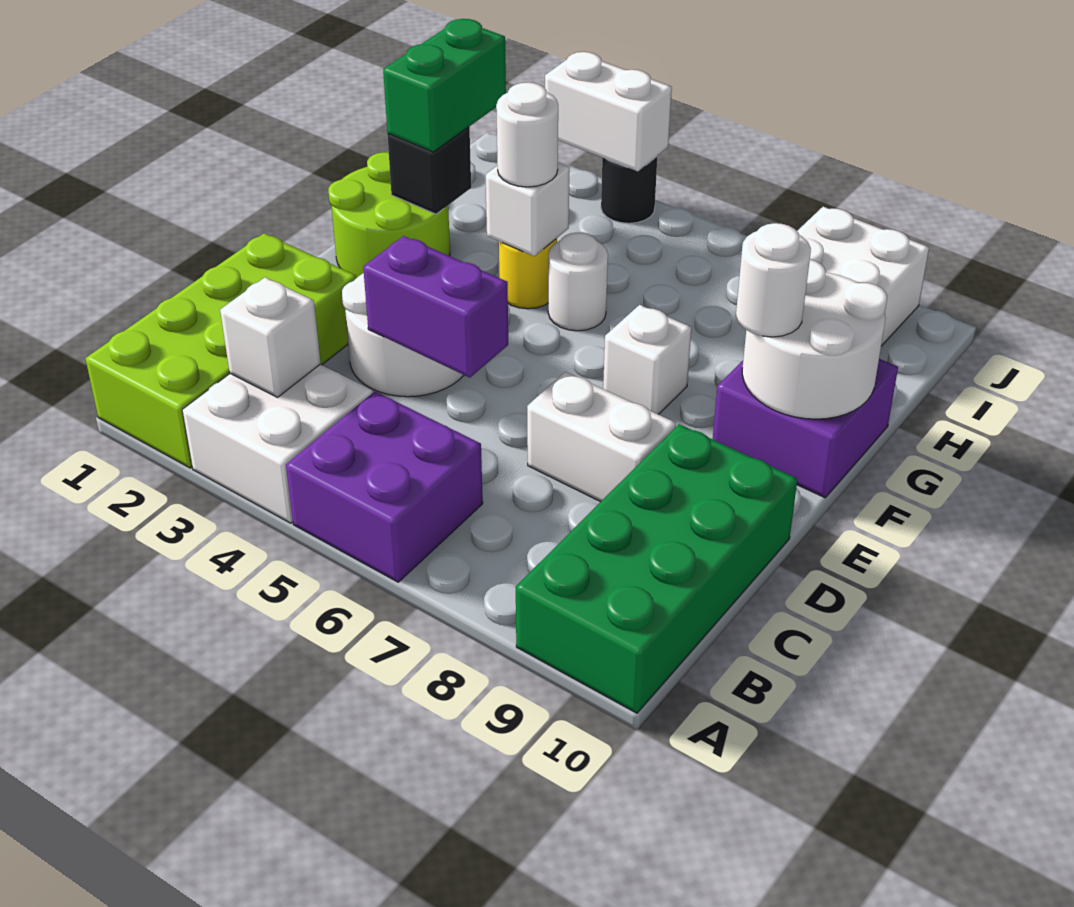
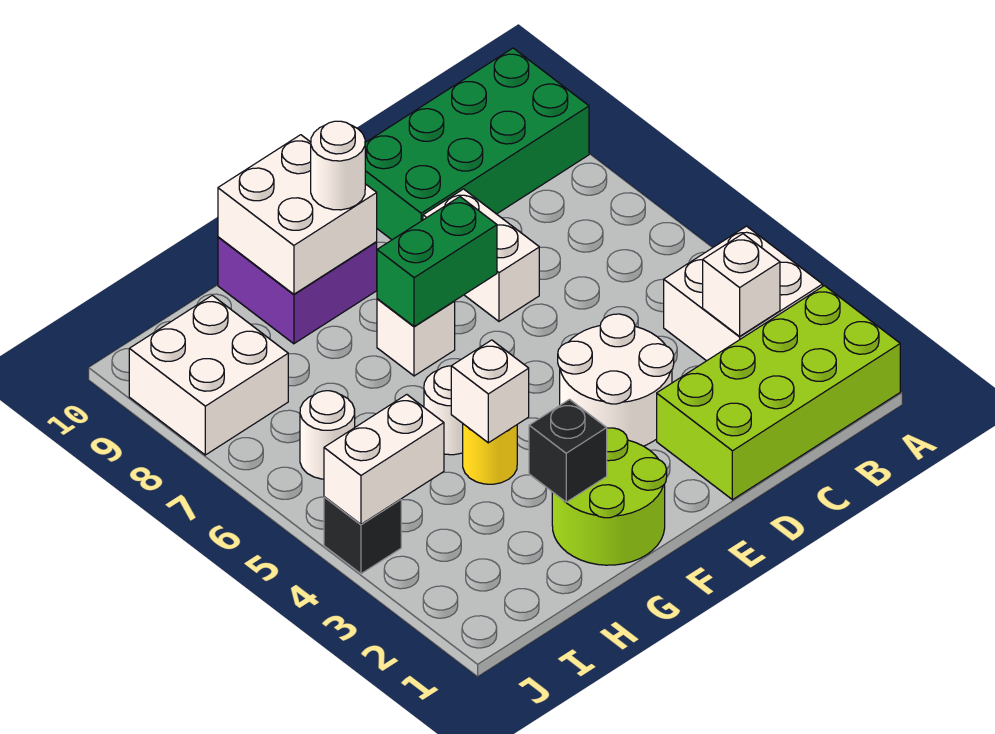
purple 2x2 brick [286,392,483,582] -> none
purple 1x2 brick [363,236,508,378] -> none
white 2x2 round brick [742,260,887,419] -> white 2x2 brick [218,135,377,294]
green 1x2 brick [383,19,506,152] -> green 1x2 brick moved to [377,197,497,326]
white 1x1 round brick [496,83,558,187] -> white 1x1 round brick moved to [300,391,355,479]
white 1x2 brick [545,52,672,171] -> white 1x2 brick turned to [324,395,444,524]
black 1x1 round brick [601,156,657,223] -> black 1x1 brick [324,497,401,574]

